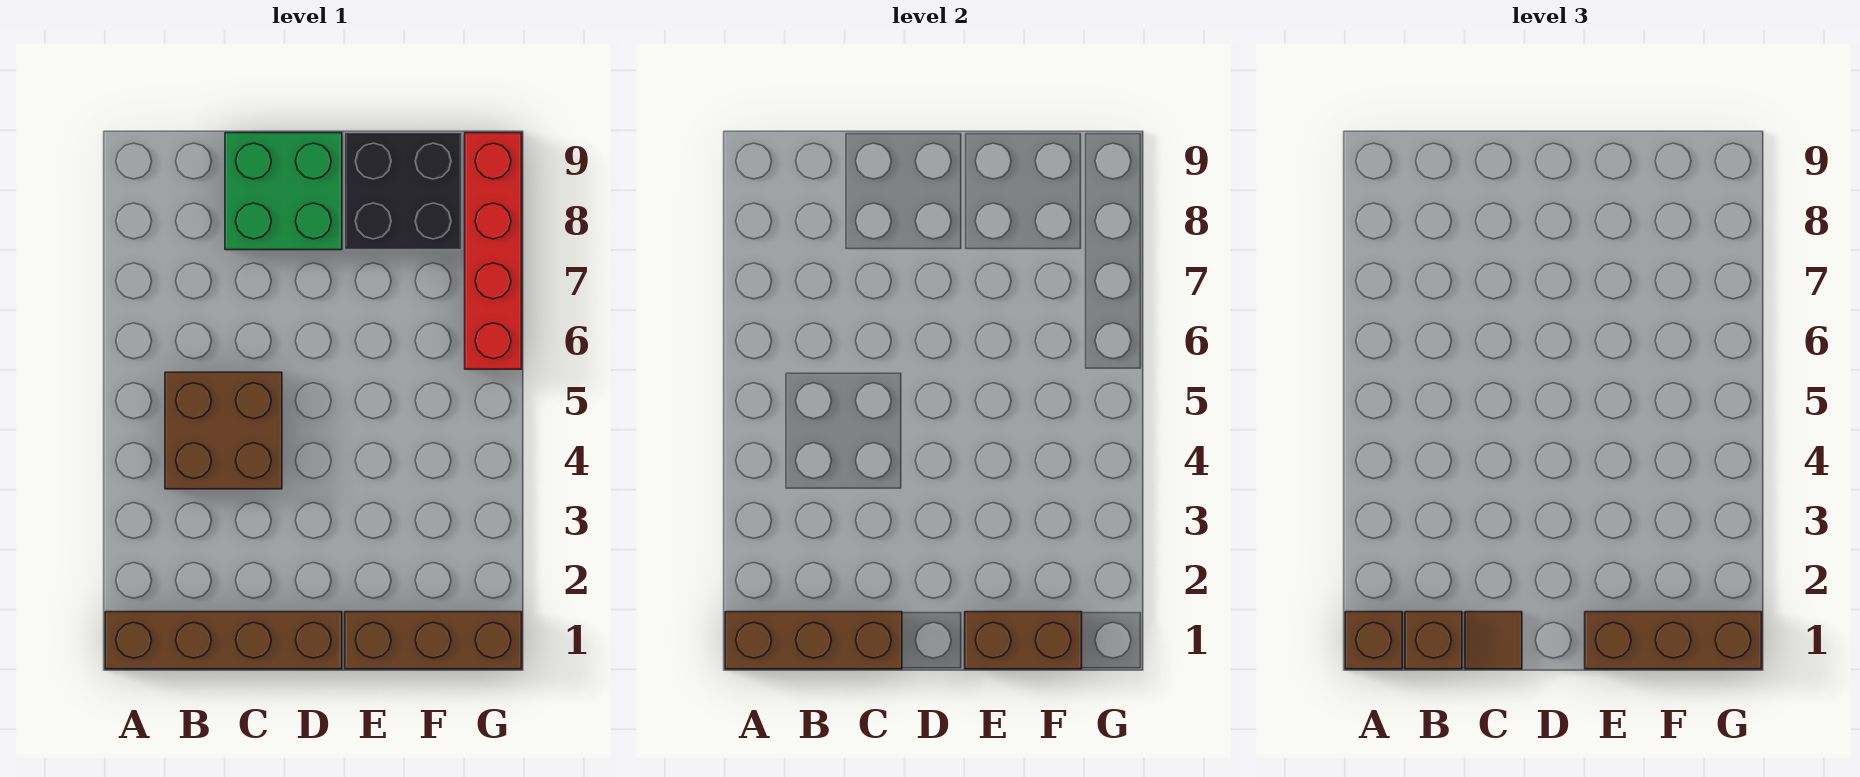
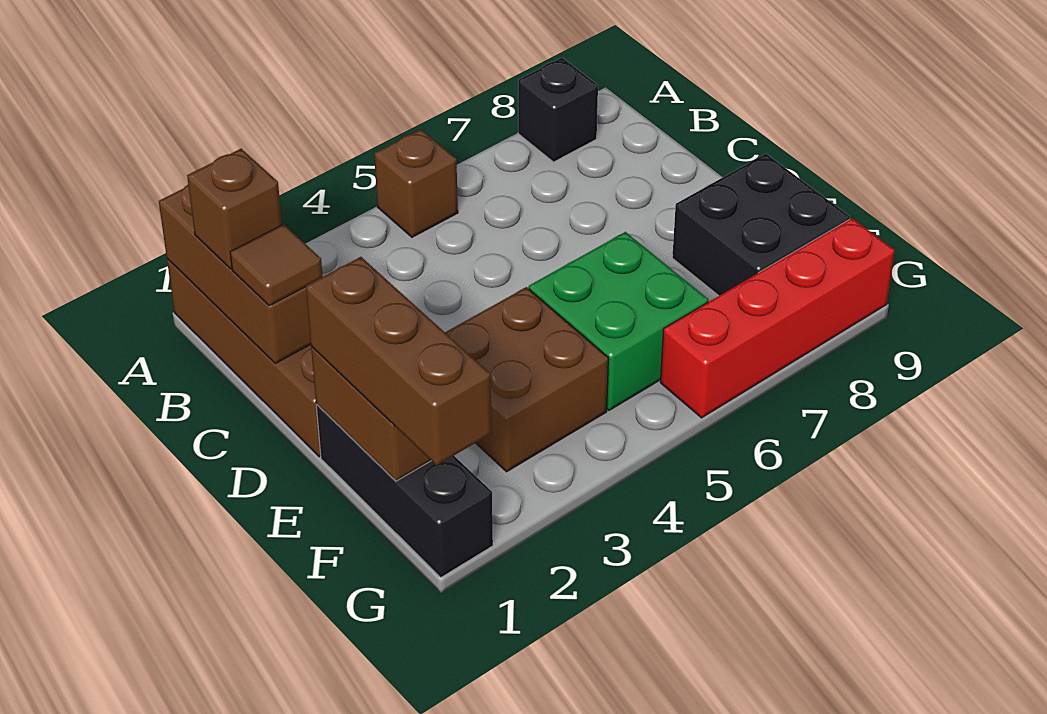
brown 1x1 brick [1345,612,1402,669] -> brown 1x1 brick moved to [374,129,458,237]
none -> black 1x1 brick [518,58,598,162]
brown 2x2 brick [165,372,282,489] -> brown 2x2 brick moved to [445,287,608,472]
green 2x2 brick [225,133,342,250] -> green 2x2 brick moved to [529,232,708,410]
brown 1x3 brick [345,612,522,669] -> black 1x3 brick [316,404,493,578]

